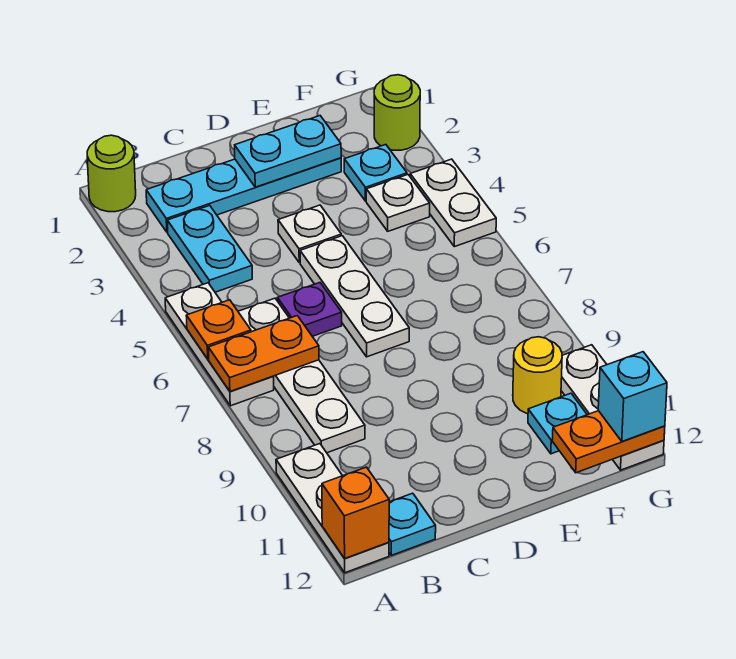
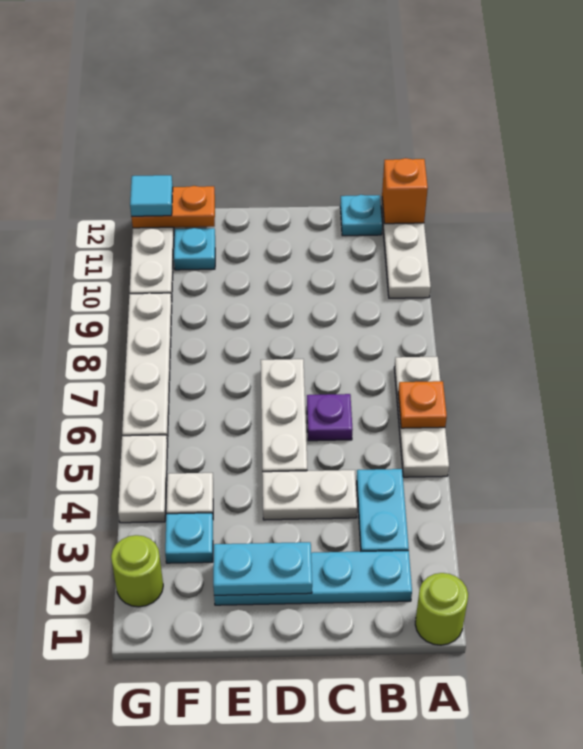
orange 1x2 plate [208,316,319,391] -> none
white 1x4 plate [238,298,365,453] -> white 1x4 plate moved to [122,293,172,443]
white 1x1 plate [278,205,341,263] -> white 1x2 plate [262,470,357,520]
yellow 1x1 round brick [513,337,562,414] -> none
cyan 1x1 brick [598,352,667,441] -> cyan 1x1 tile [130,175,173,216]

